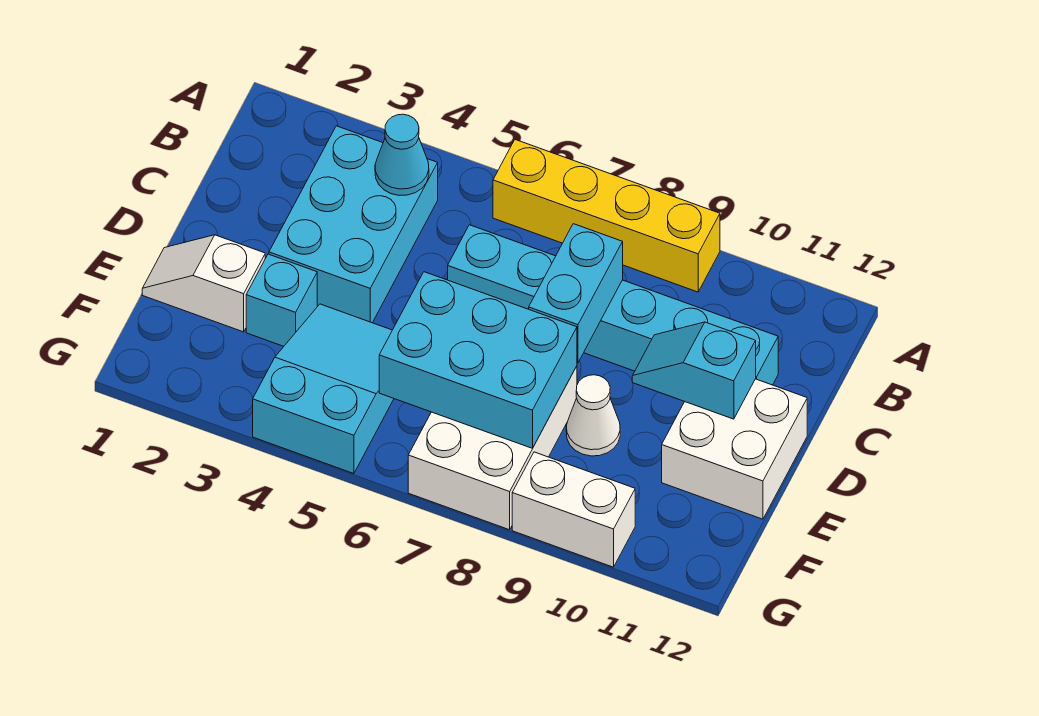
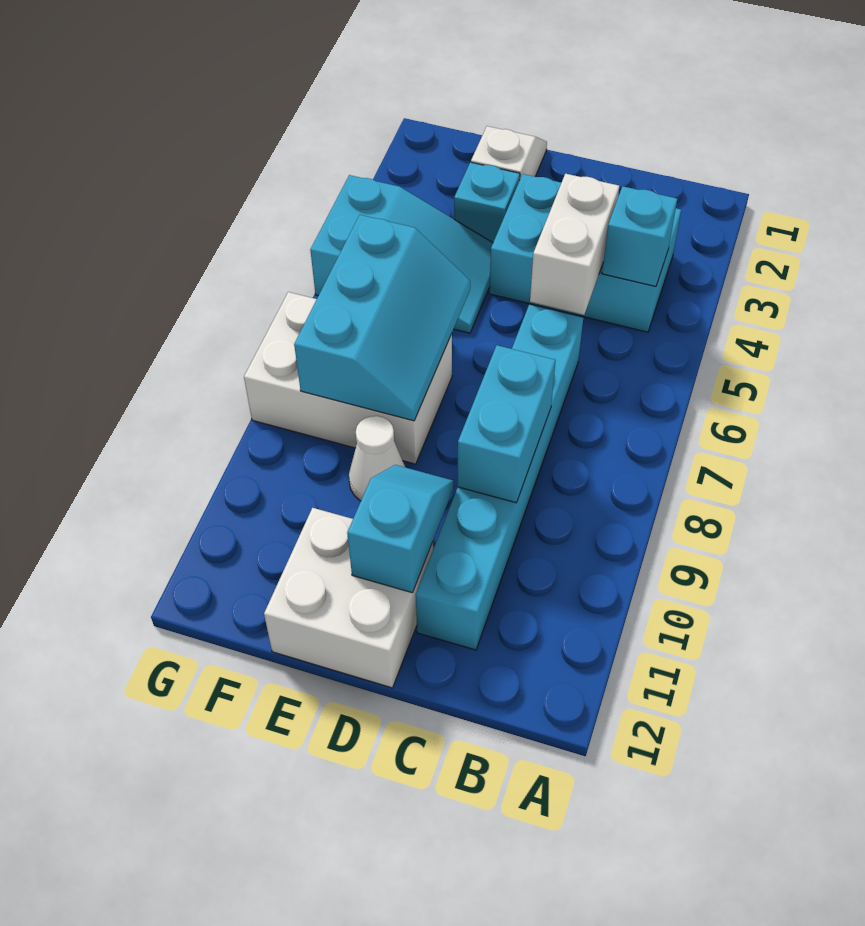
yellow 1x4 brick [493,140,720,292] -> none
cyan 1x1 cone [375,114,429,195] -> cyan 1x1 brick [602,186,677,287]
cyan 1x2 brick [529,224,623,363] -> cyan 1x2 brick turned to [457,345,556,503]
cyan 2x3 brick [379,272,577,448] -> cyan 2x3 slope [294,215,470,421]
white 1x2 brick [512,452,635,567] -> white 1x2 brick moved to [530,174,619,315]

